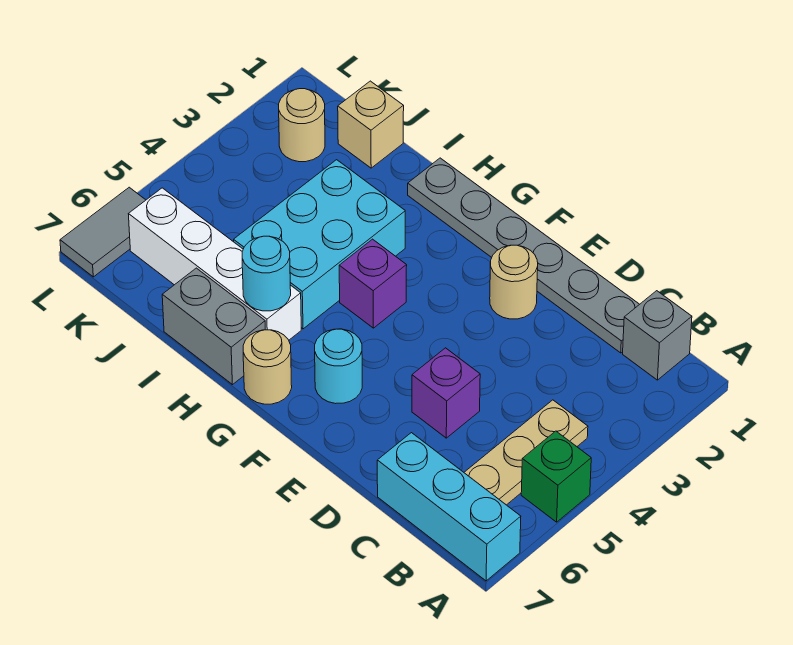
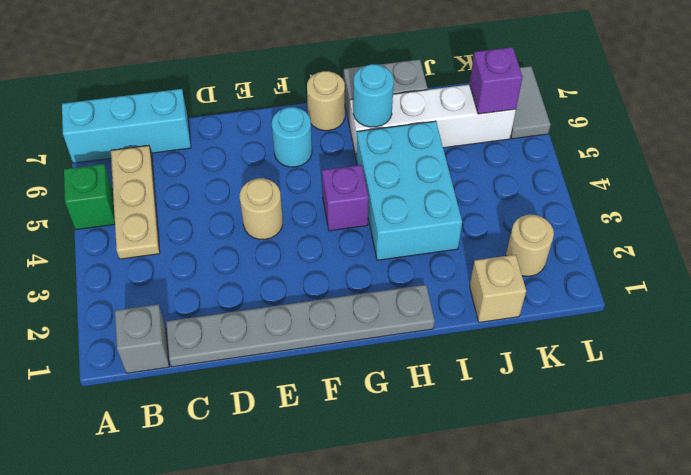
purple 1x1 brick [412,348,480,438] -> purple 1x1 brick moved to [469,47,523,114]
tan 1x1 round brick [490,245,538,319] -> tan 1x1 round brick moved to [240,178,283,239]

